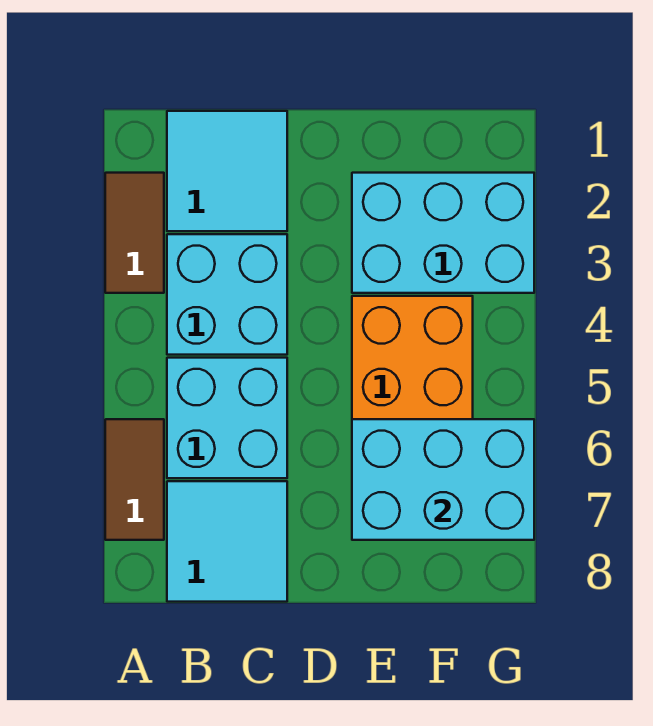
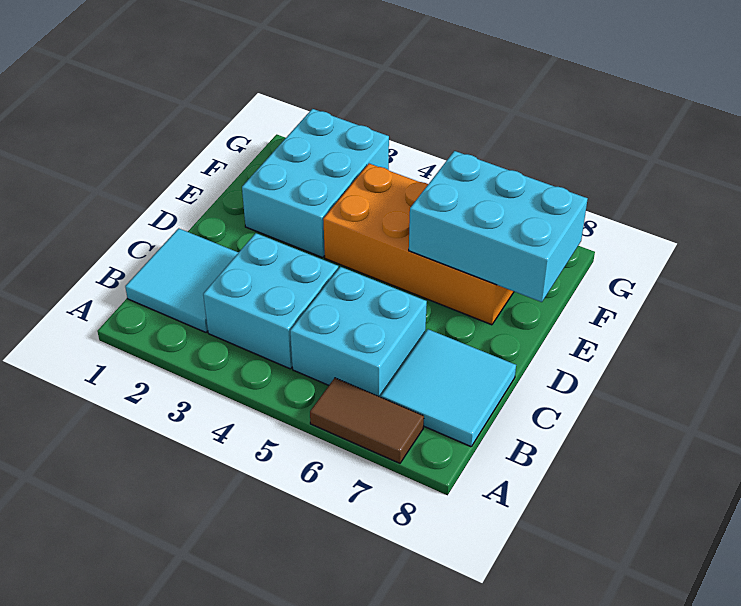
brown 1x2 tile [105,173,164,293] -> none
cyan 2x3 brick [352,419,534,540] -> cyan 2x3 brick turned to [409,151,588,302]

